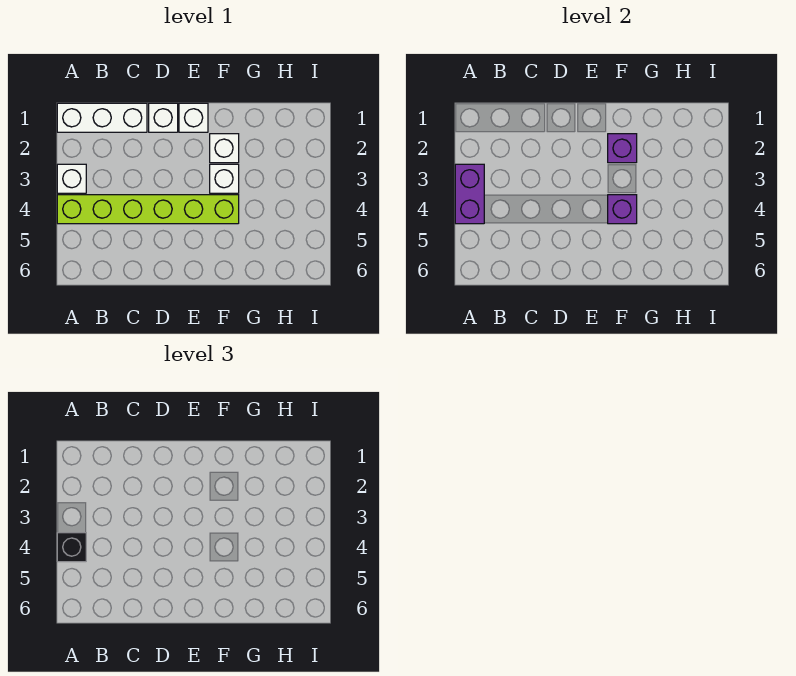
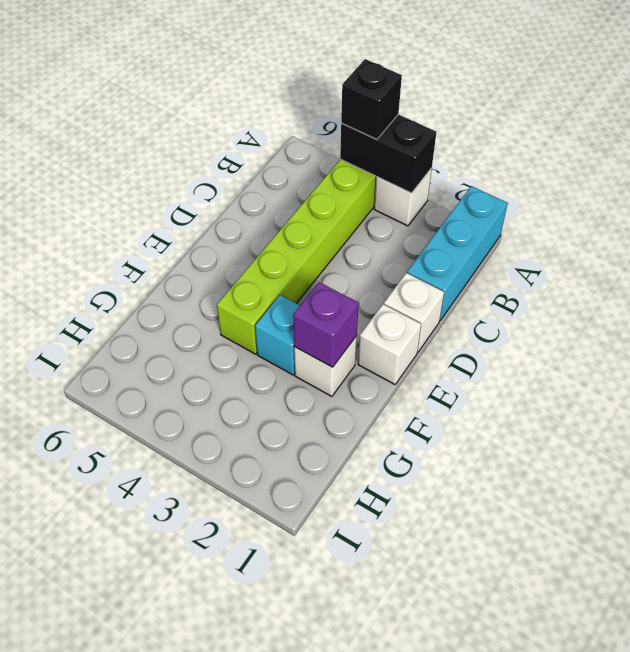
white 1x3 brick [57,103,147,132] -> cyan 1x3 brick [407,186,508,321]
purple 1x2 brick [455,164,484,224] -> black 1x2 brick [340,114,436,193]
white 1x1 brick [210,164,239,193] -> cyan 1x1 brick [255,295,300,375]
purple 1x1 brick [608,195,637,224] -> none

